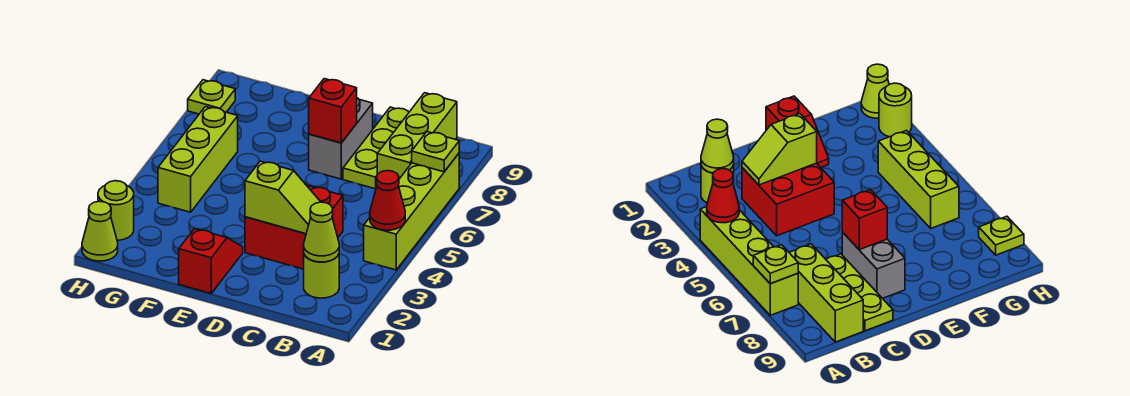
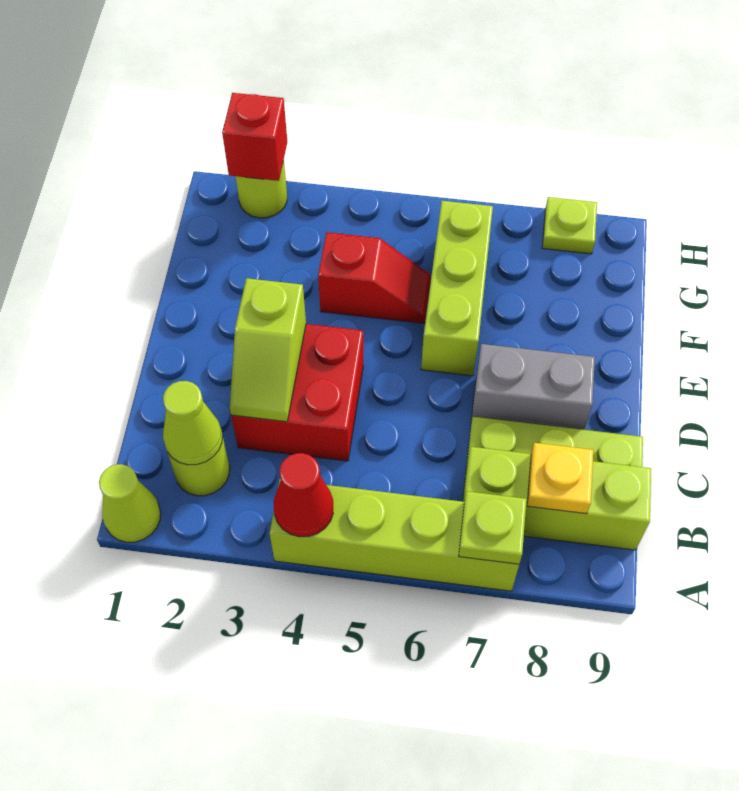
none -> yellow 1x1 plate [527,443,593,514]
red 1x1 brick [309,79,357,143] -> red 1x1 brick moved to [222,93,287,181]
red 1x2 slope [179,229,243,293] -> red 1x2 slope moved to [318,232,431,323]
lime 1x3 brick [158,107,238,212] -> lime 1x3 brick turned to [421,201,493,376]
lime 1x1 cone [82,201,118,261] -> lime 1x1 cone moved to [99,464,161,542]

